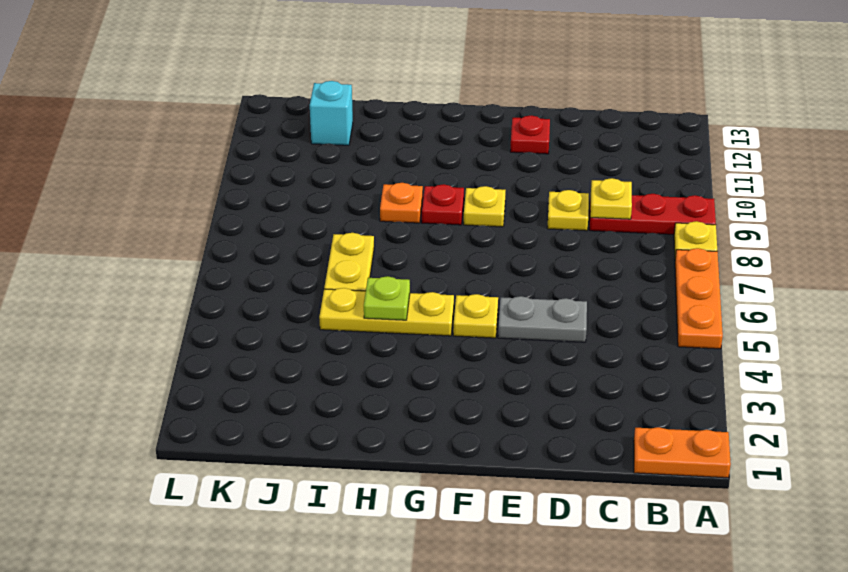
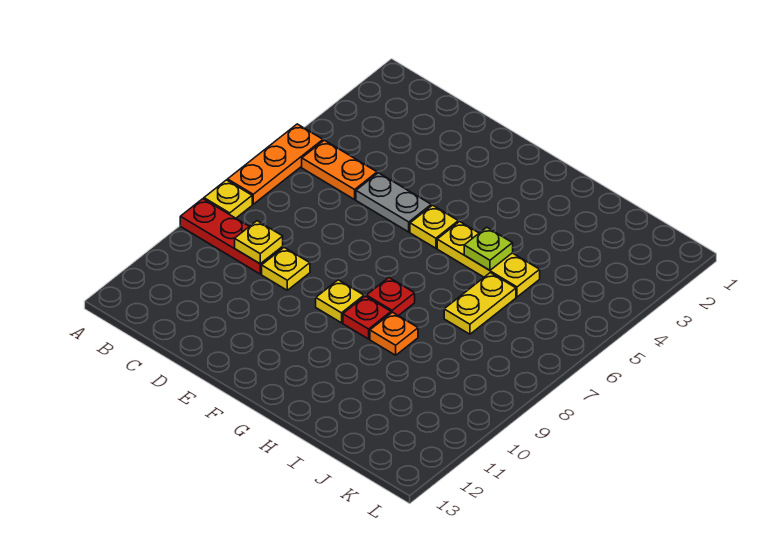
orange 1x2 plate [634,427,731,478] -> orange 1x2 plate moved to [302,140,377,199]
red 1x1 plate [510,115,550,154] -> red 1x1 plate moved to [366,278,415,316]
cyan 1x1 brick [310,81,353,145] -> none

